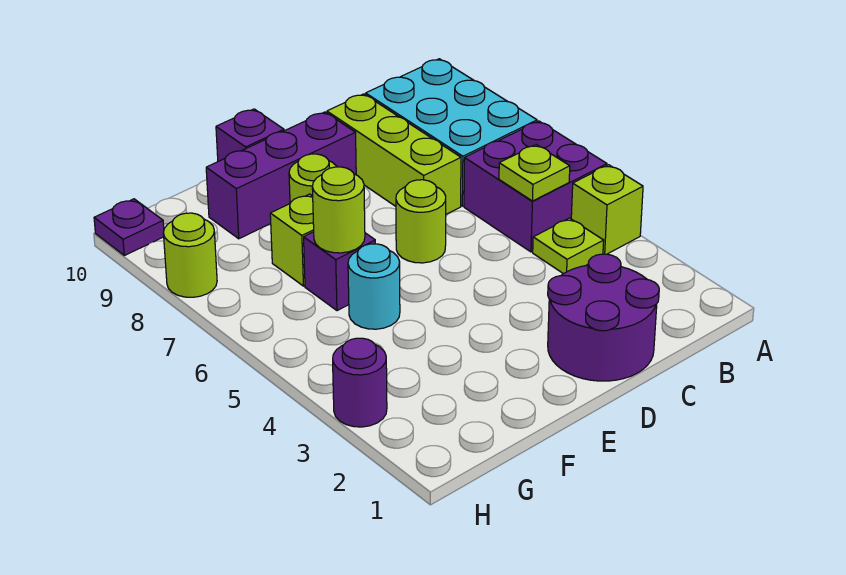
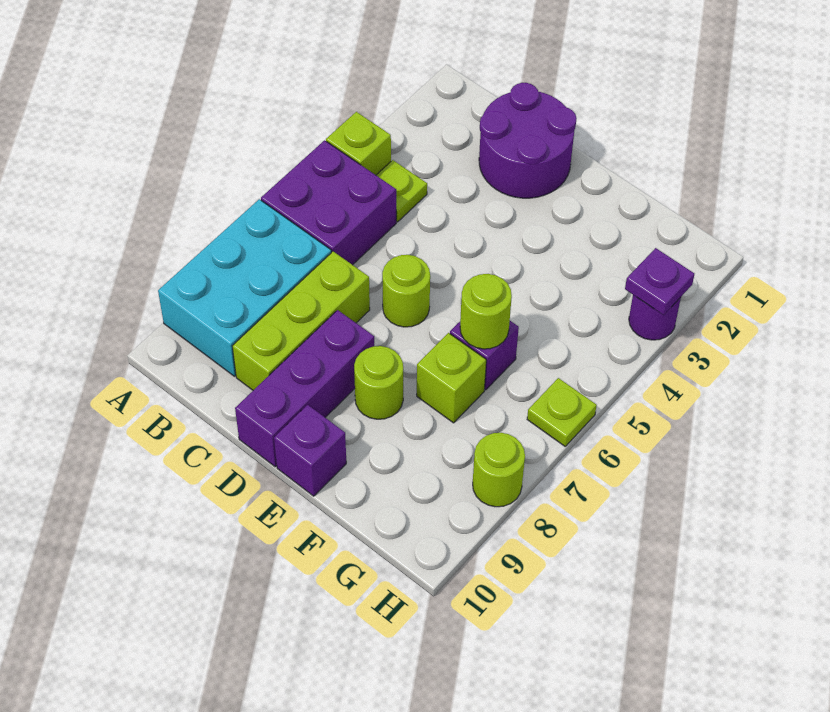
lime 1x1 plate [499,145,570,201] -> lime 1x1 plate moved to [527,378,597,446]
purple 1x3 brick [206,112,356,239] -> purple 1x3 brick turned to [235,310,374,467]
cyan 1x1 round brick [348,244,400,329] -> none
purple 1x1 plate [94,199,164,255] -> purple 1x1 plate moved to [625,248,694,315]

